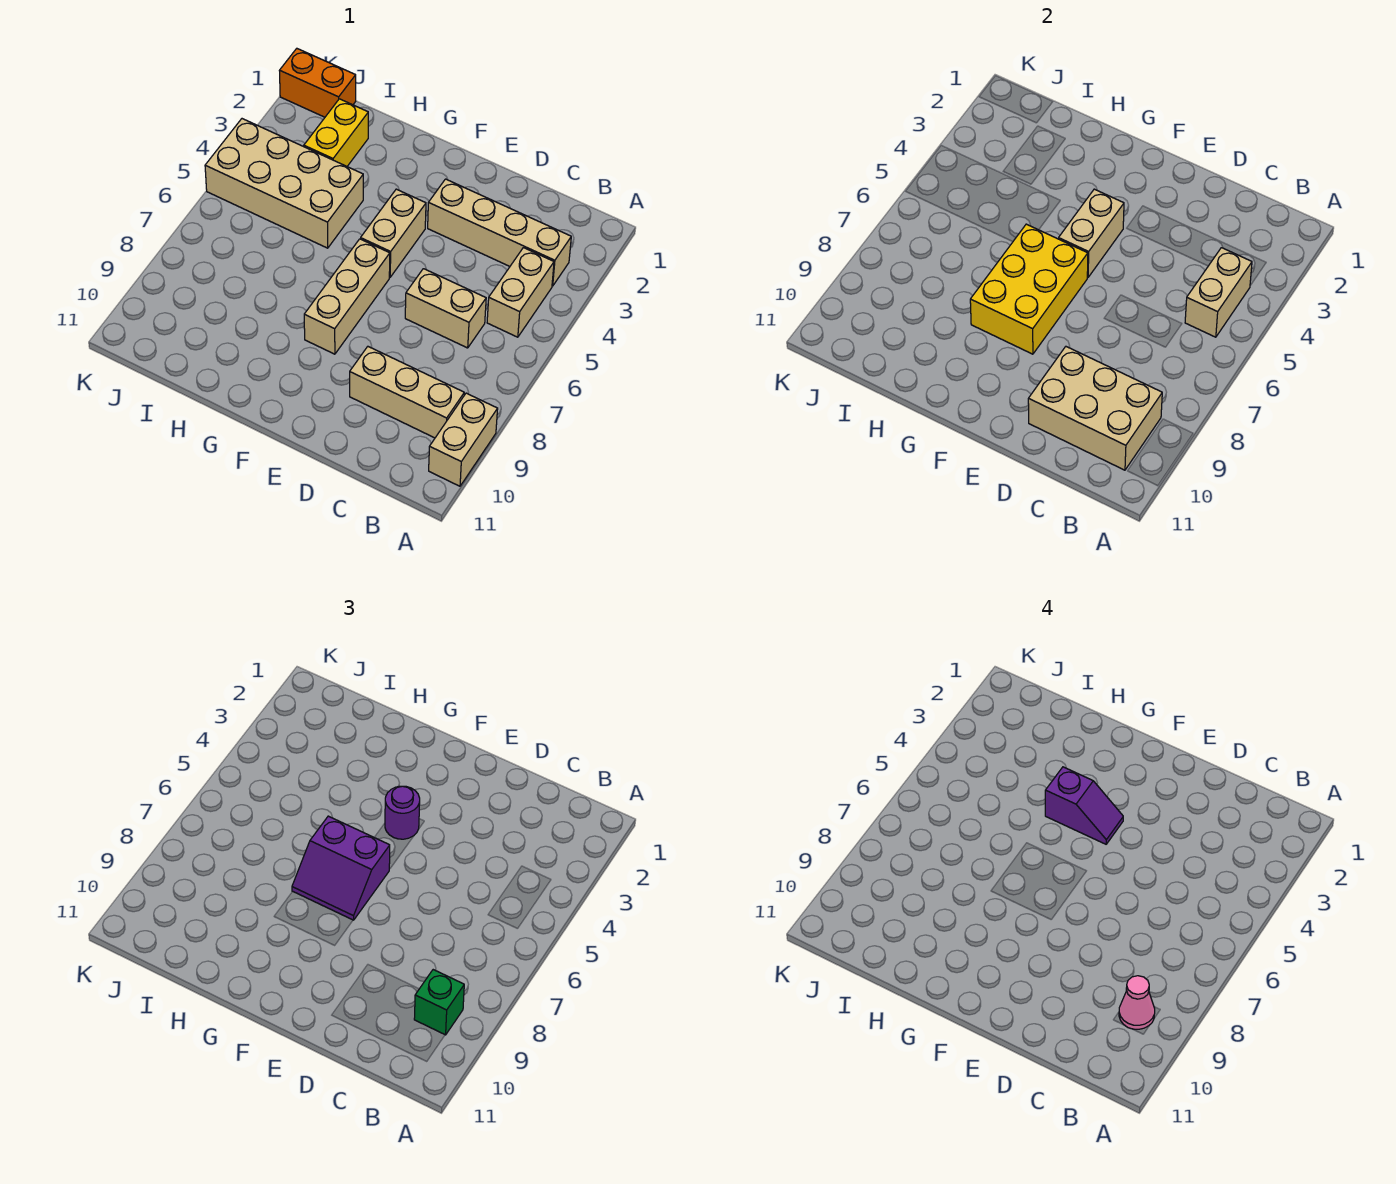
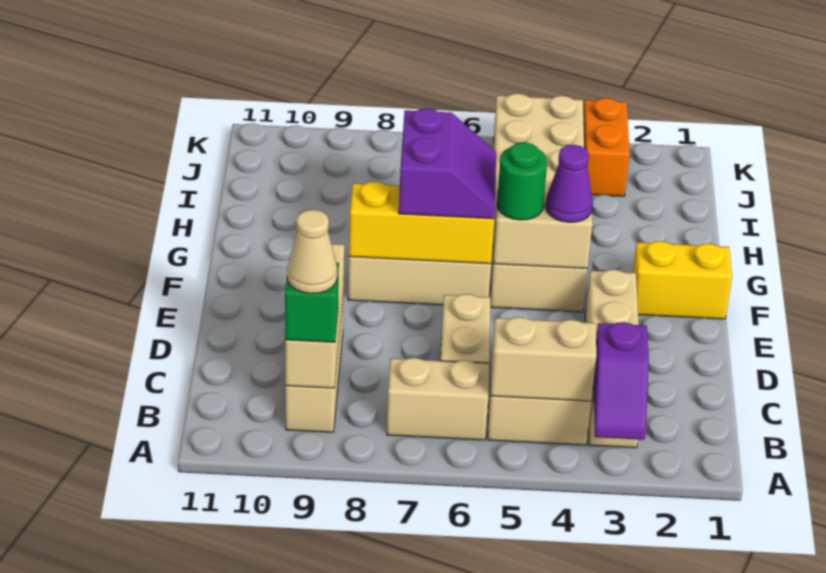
tan 1x2 brick [429,393,498,486] -> tan 1x2 brick moved to [387,358,489,440]
tan 2x3 brick [1028,347,1162,470] -> tan 1x3 brick [285,244,344,388]
pink 1x1 cone [1119,976,1155,1029] -> tan 1x1 cone [287,210,337,294]
purple 1x1 round brick [385,786,420,839] -> purple 1x1 cone [546,145,593,222]
purple 1x2 slope [1045,767,1123,844] -> purple 1x2 slope moved to [593,322,649,440]
none -> green 1x1 round brick [497,142,547,220]
yellow 2x3 brick [970,224,1088,354] -> yellow 1x3 brick [349,182,494,264]
purple 2x2 slope [292,816,390,920] -> purple 2x2 slope turned to [399,108,496,219]
yellow 1x2 brick [304,99,368,166] -> yellow 1x2 brick moved to [633,241,732,319]
orange 1x2 brick [279,49,356,117] -> orange 1x2 brick moved to [583,98,630,196]

